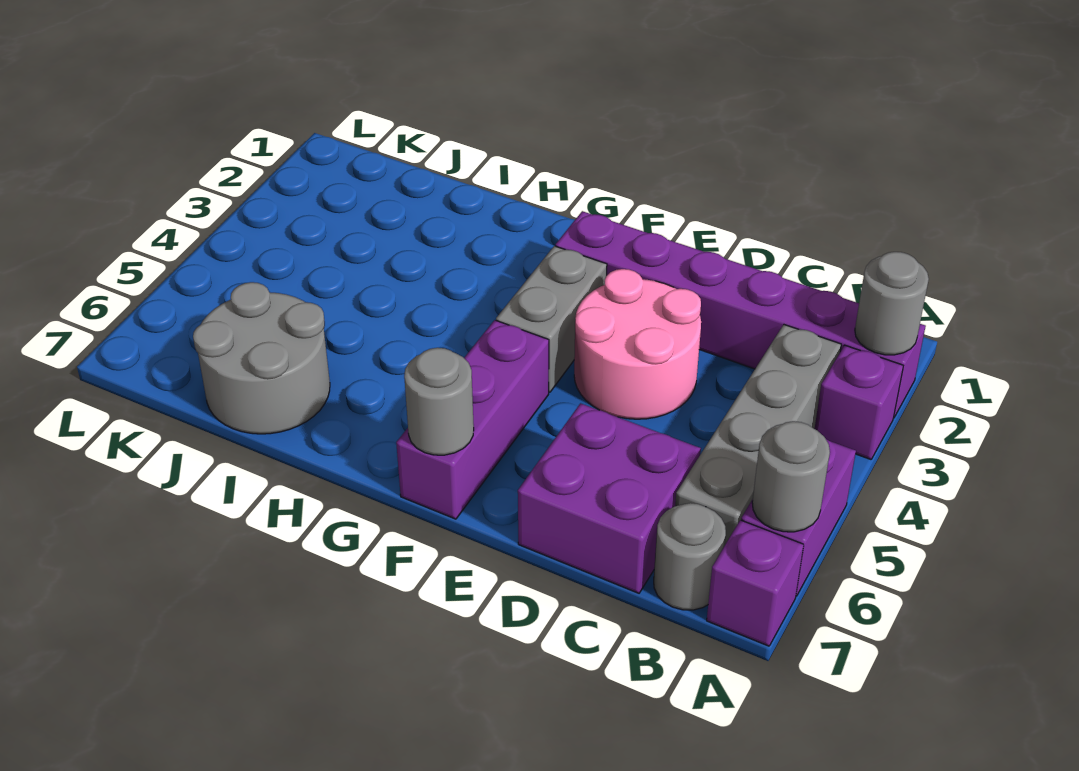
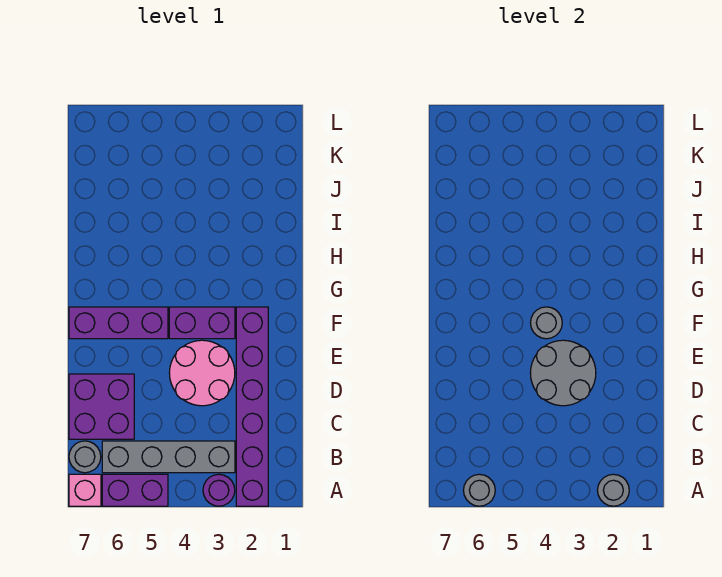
purple 1x1 brick [815,345,903,459] -> purple 1x1 round brick [203,474,235,506]
purple 1x1 brick [707,520,804,646] -> pink 1x1 brick [69,474,101,506]
grey 1x2 brick [496,246,607,392] -> purple 1x2 brick [169,307,235,339]
grey 1x1 round brick [404,348,474,455] -> grey 1x1 round brick moved to [531,307,562,339]
grey 2x2 round brick [193,282,330,434] -> grey 2x2 round brick moved to [530,340,596,406]

